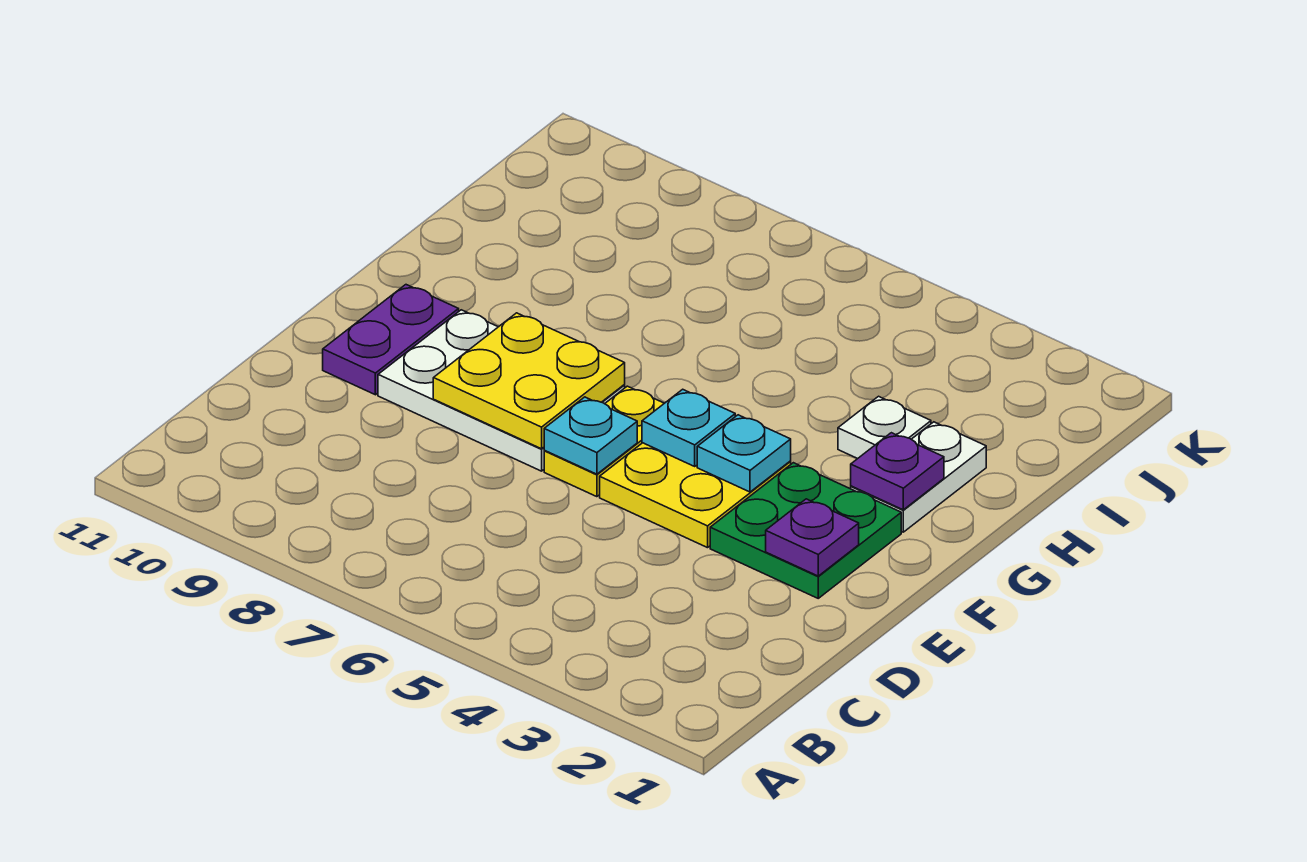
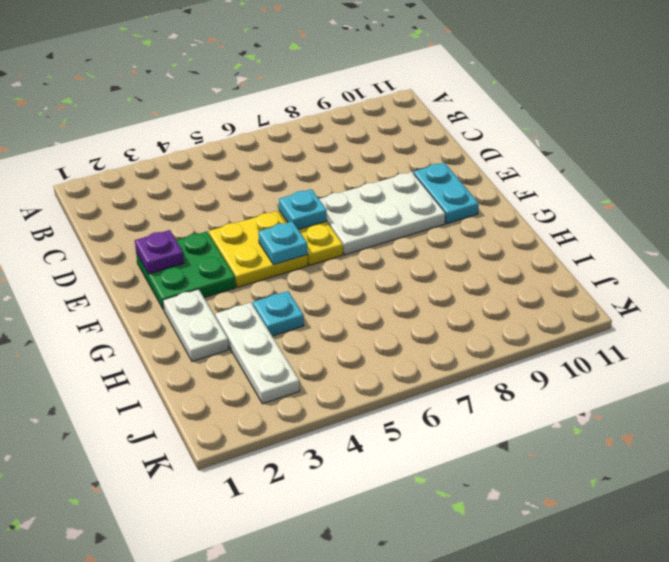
yellow 2x2 plate [433,313,625,449] -> none
purple 1x2 plate [323,285,459,395] -> cyan 1x2 plate [414,163,479,223]
cyan 1x1 plate [697,415,791,492] -> cyan 1x1 plate moved to [253,291,304,336]
purple 1x1 plate [851,433,944,510] -> none
white 1x1 plate [838,396,931,459] -> white 1x3 plate [215,303,300,404]

